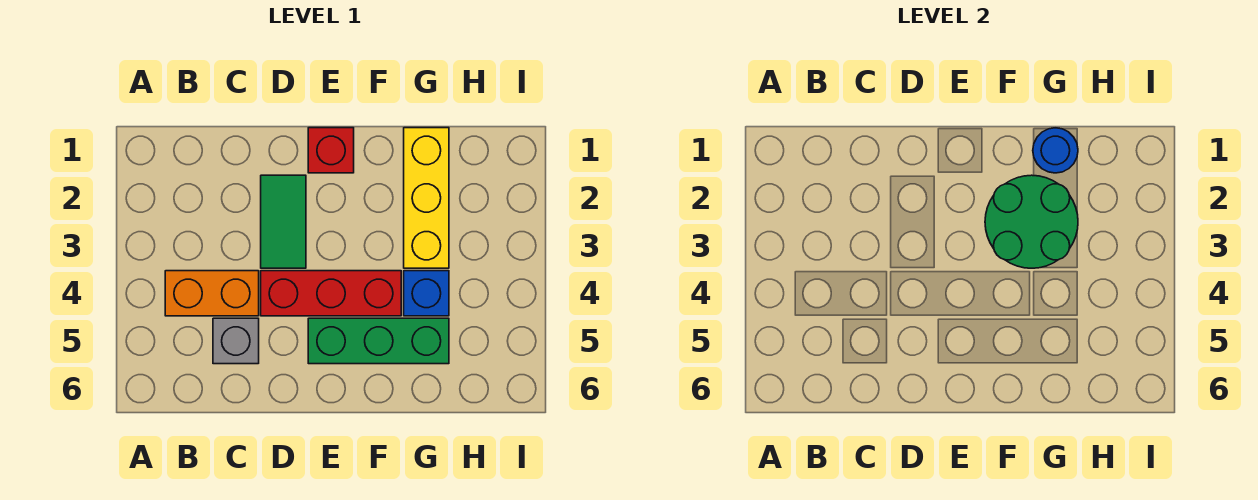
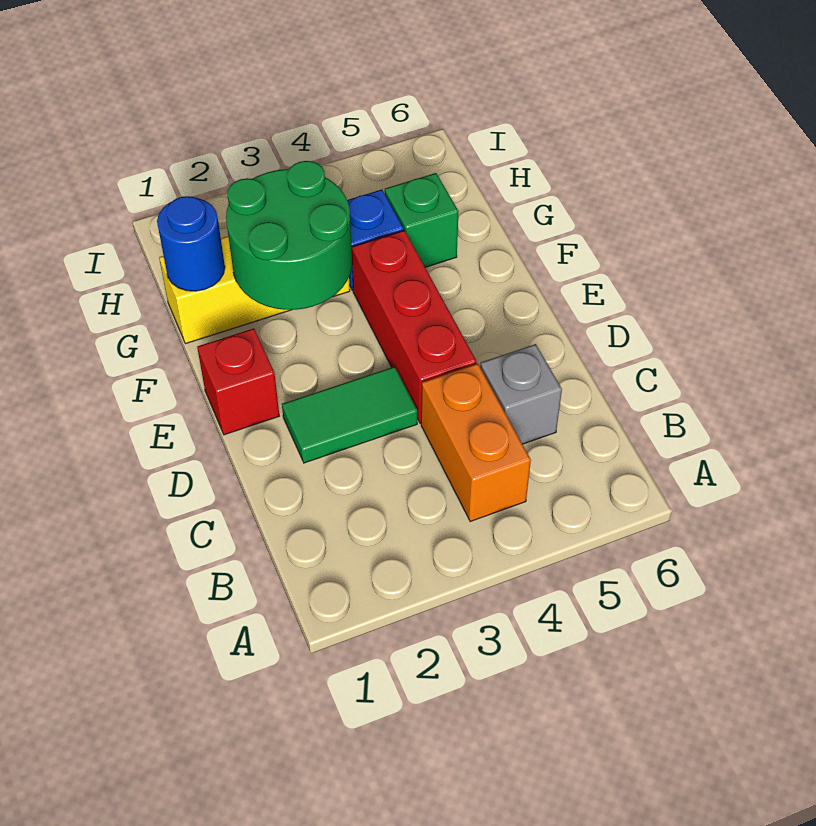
green 1x3 brick [308,318,449,364] -> green 1x1 brick [385,173,459,267]

